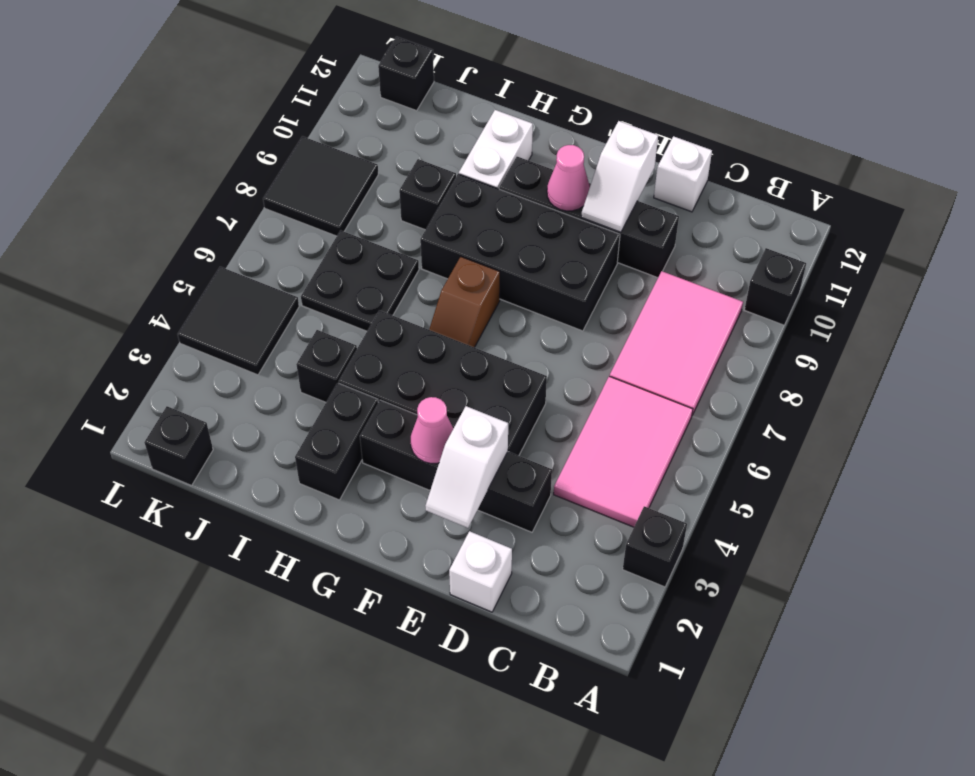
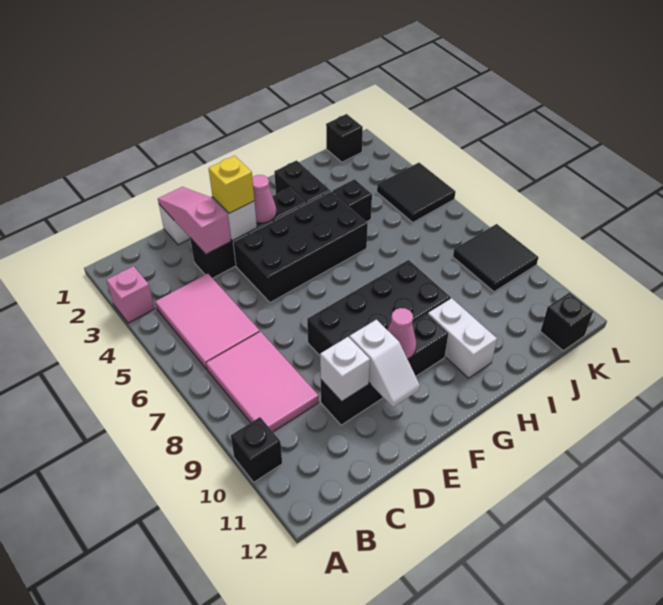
black 1x1 brick [623,506,687,587] -> pink 1x1 brick [107,266,155,323]
none -> pink 1x3 slope [158,187,231,254]
white 1x1 brick [654,136,712,212] -> white 1x1 brick moved to [320,337,370,402]
none -> yellow 1x1 brick [209,156,254,213]
white 1x2 slope [581,121,658,232] -> white 1x2 slope turned to [349,320,420,407]
brown 1x2 slope [429,257,500,347] -> none
black 2x2 plate [301,230,419,331] -> none
black 1x1 brick [399,159,456,230] -> none

